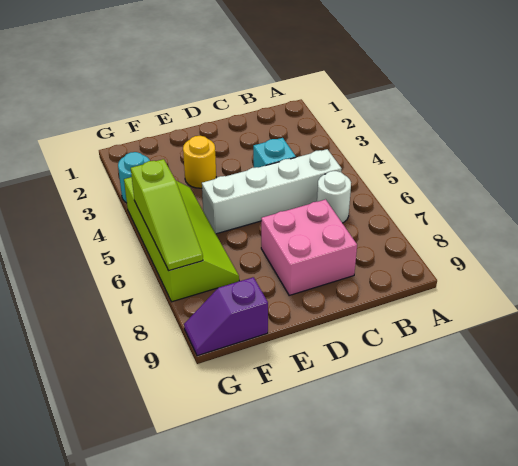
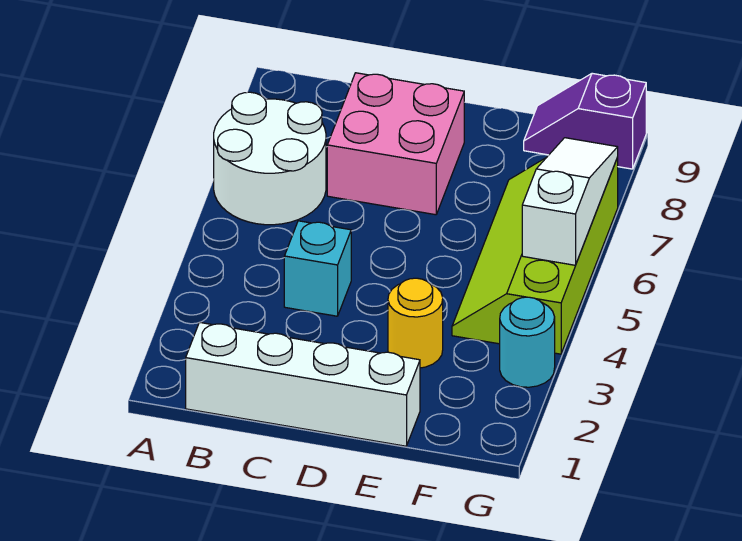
white 1x4 brick [202,149,342,234] -> white 1x4 brick moved to [186,322,420,446]
white 1x1 round brick [317,171,351,223] -> white 2x2 round brick [214,92,326,225]
purple 1x2 slope [184,277,268,356] -> purple 1x2 slope turned to [524,73,646,169]
lime 1x3 slope [131,159,203,271] -> white 1x3 slope [522,138,618,265]

